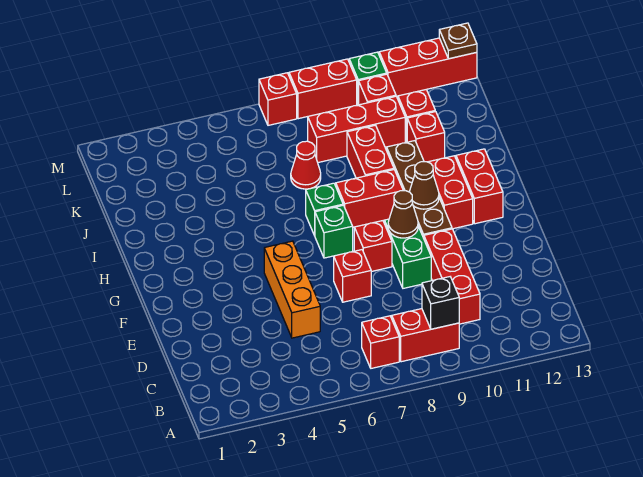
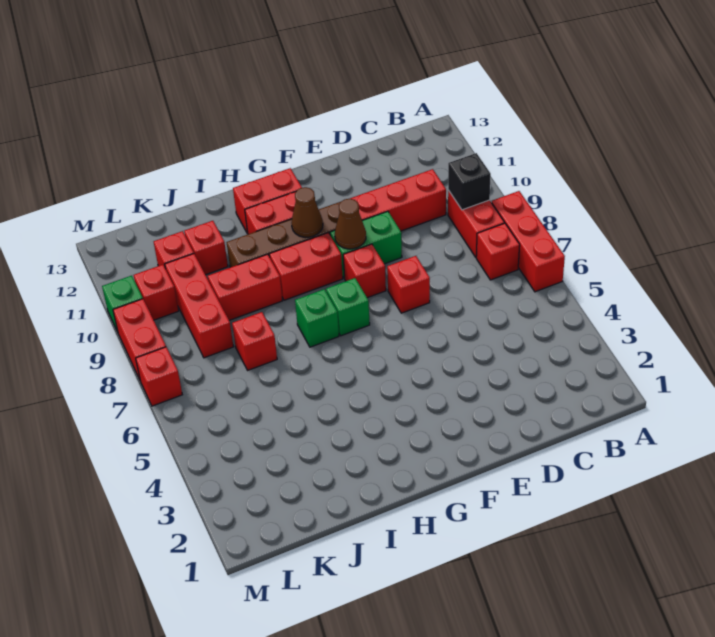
orange 1x3 brick [264,241,320,338] -> none
red 1x2 brick [336,170,403,227] -> red 1x2 brick turned to [269,233,343,300]
red 1x1 cone [291,141,321,189] -> red 1x1 brick [232,312,277,370]
red 1x3 brick [379,38,477,96] -> red 1x3 brick moved to [492,191,565,292]
brown 1x1 plate [439,23,477,59] -> none

